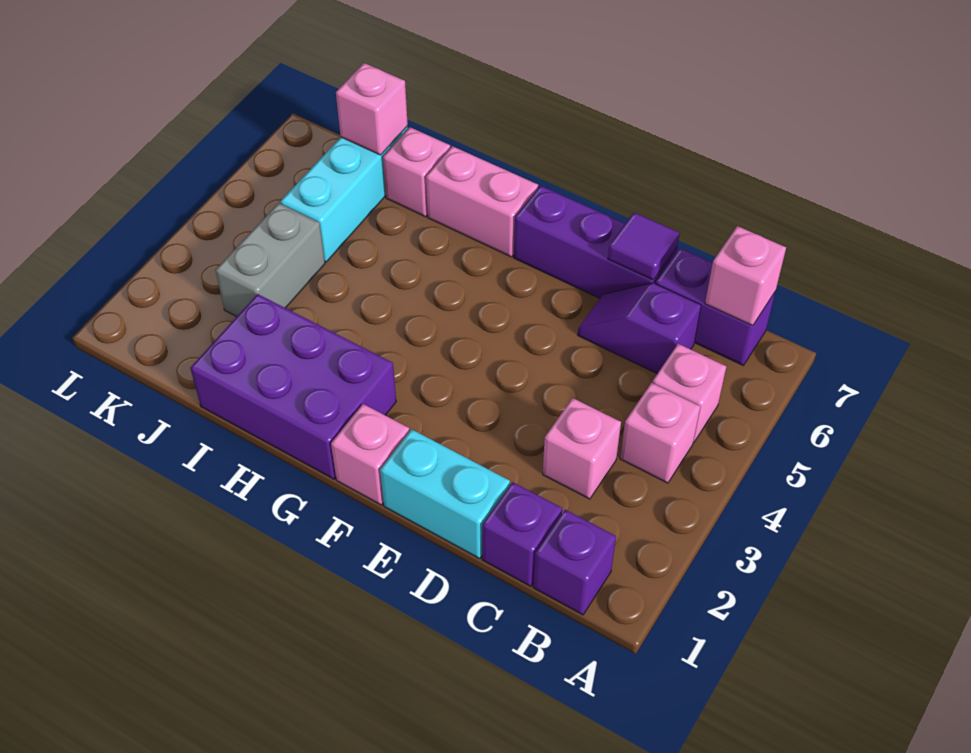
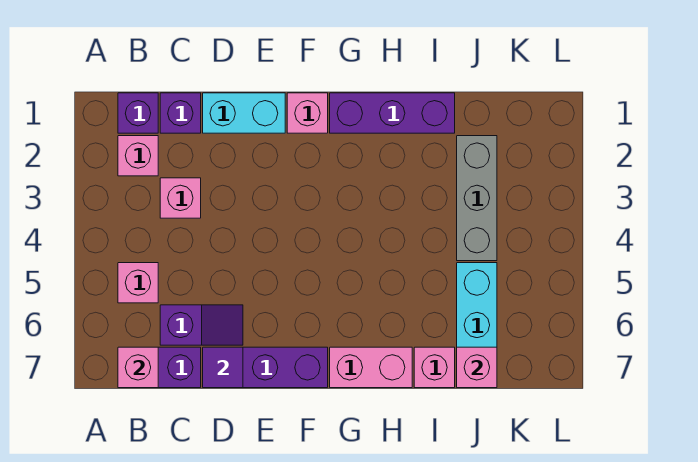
pink 1x1 brick [620,383,700,483] -> pink 1x1 brick moved to [118,136,158,176]
purple 2x3 brick [190,294,396,479] -> purple 1x3 brick [330,93,455,133]
grey 1x2 brick [215,203,325,317] -> grey 1x3 brick [457,136,497,261]

